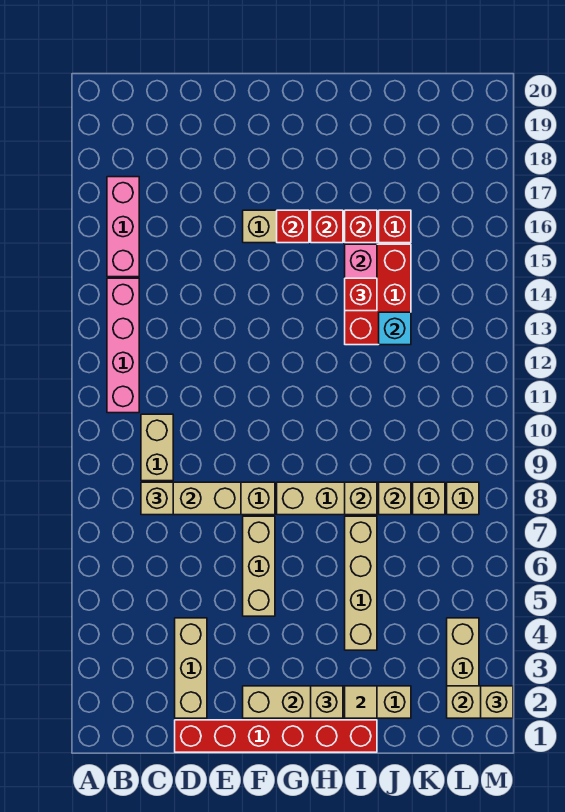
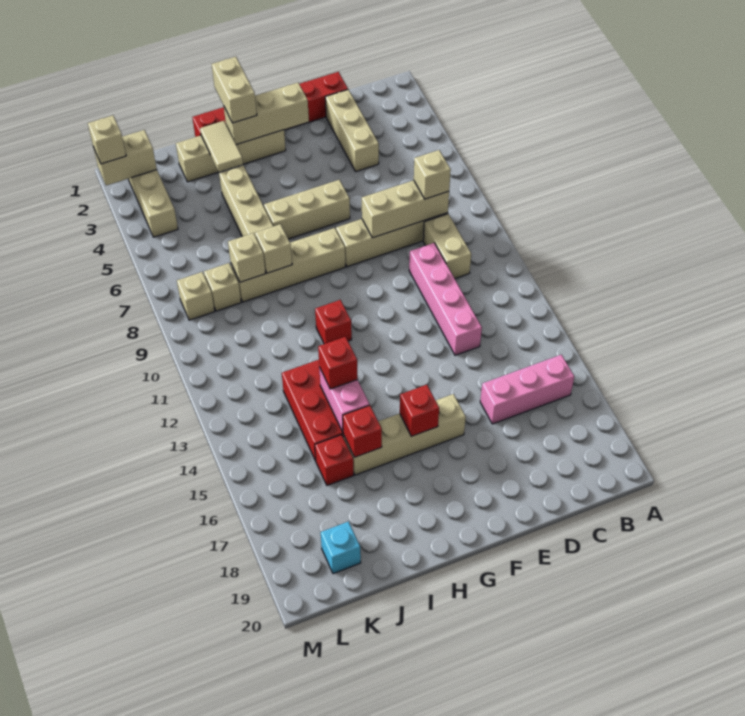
pink 1x4 brick [107,278,139,413] -> pink 1x4 brick moved to [409,243,482,355]
pink 1x3 brick [107,177,139,277] -> pink 1x3 brick turned to [480,355,574,424]
tan 1x3 brick [243,516,275,616] -> tan 1x3 brick turned to [264,180,350,239]
tan 1x1 brick [311,686,343,718] -> tan 1x2 brick [212,57,257,123]
red 1x1 brick [311,210,343,243] -> red 1x1 brick moved to [315,300,352,344]
tan 1x1 tile [345,686,377,718] -> tan 1x2 tile [200,121,243,172]
cyan 1x1 brick [379,312,411,345] -> cyan 1x1 brick moved to [321,522,361,574]

